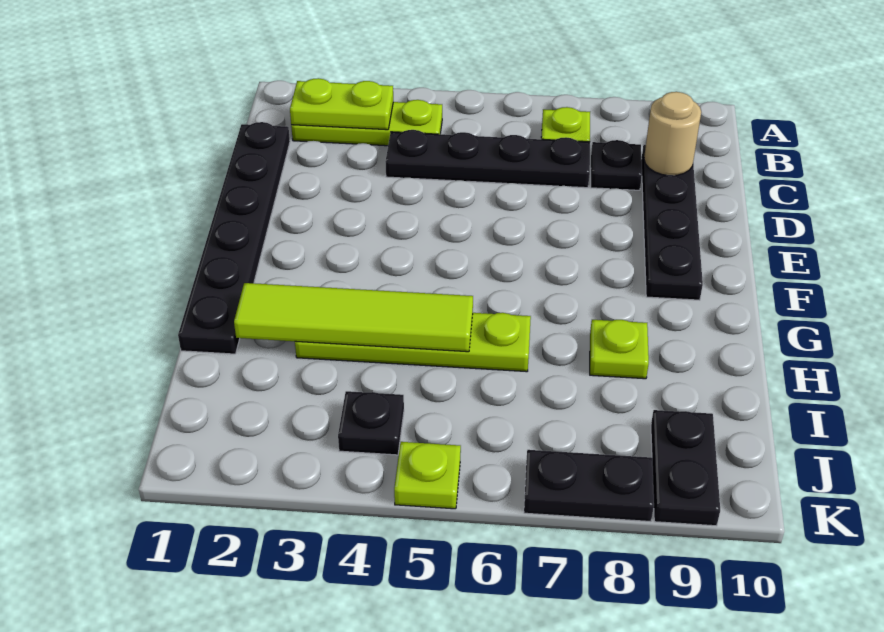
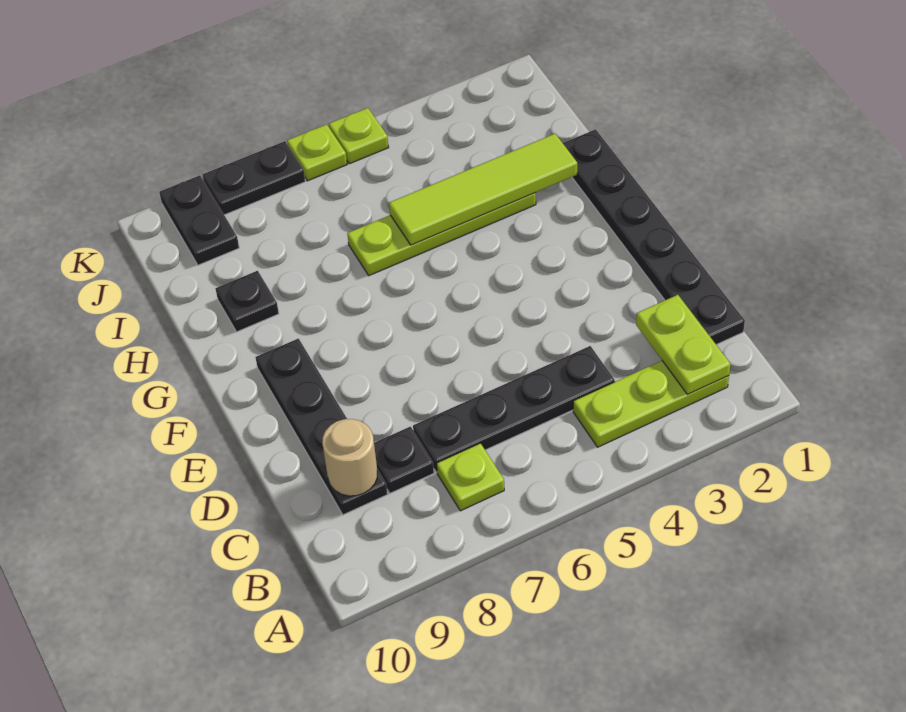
lime 1x2 plate [290,78,393,130] -> lime 1x2 plate turned to [636,295,730,394]
lime 1x1 plate [590,320,649,379] -> lime 1x1 plate moved to [287,124,347,181]
black 1x1 plate [338,391,404,455] -> black 1x1 plate moved to [215,271,279,332]

